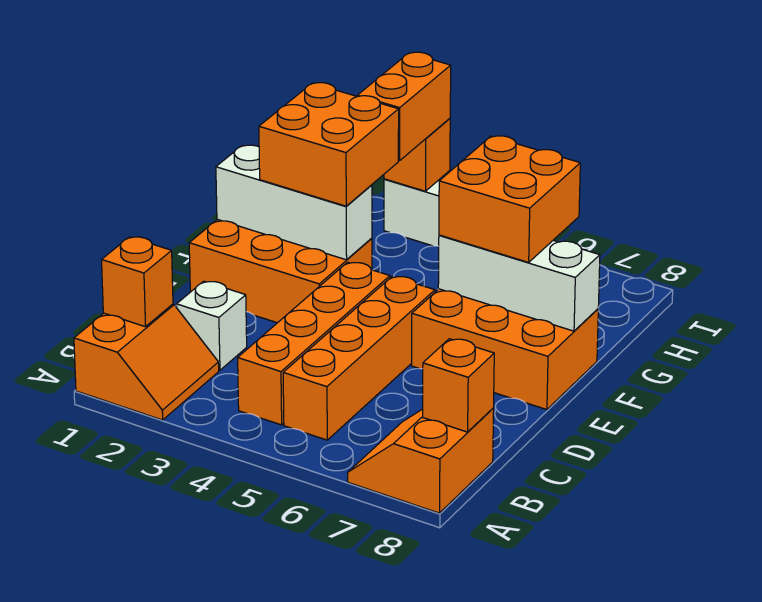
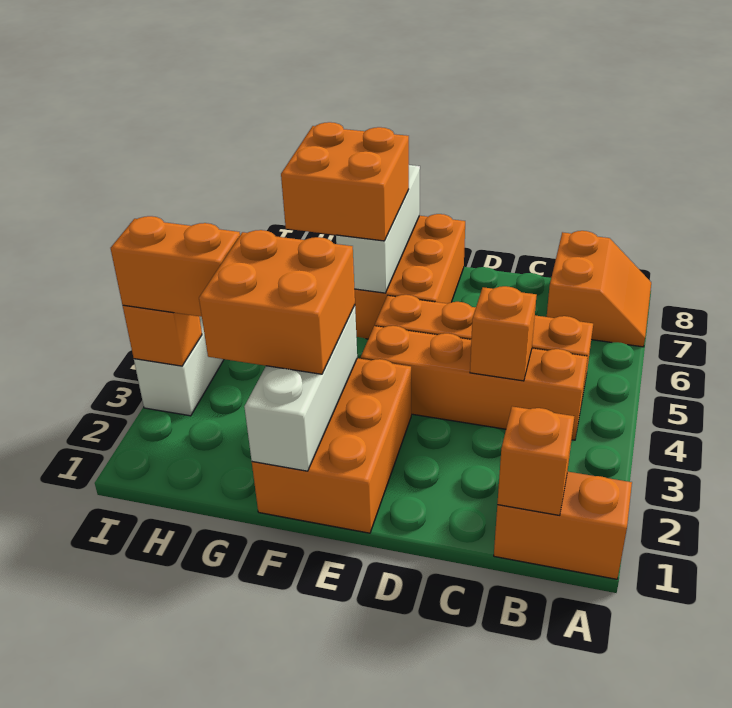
orange 2x2 slope [348,408,494,513] -> orange 2x2 slope turned to [547,231,651,347]
orange 1x1 brick [423,339,494,432] -> orange 1x1 brick moved to [470,286,537,381]
white 1x1 brick [177,281,247,370] -> none

